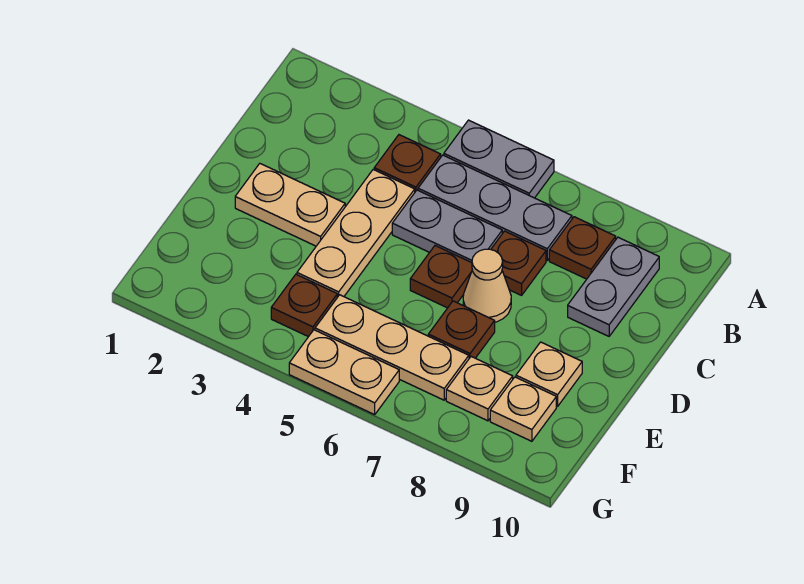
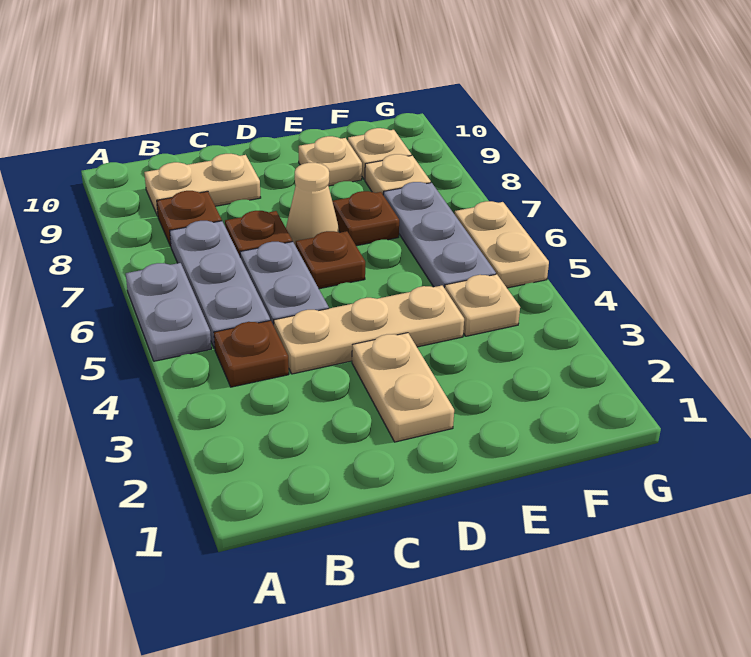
grey 1x2 plate [568,237,659,336] -> tan 1x2 plate [144,154,261,216]
brown 1x1 plate [271,274,337,337] -> tan 1x1 plate [445,274,520,336]
tan 1x3 plate [315,295,469,400] -> grey 1x3 plate [383,182,496,288]

